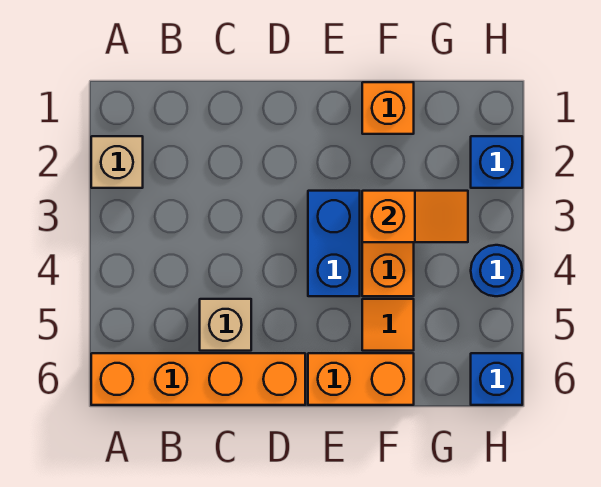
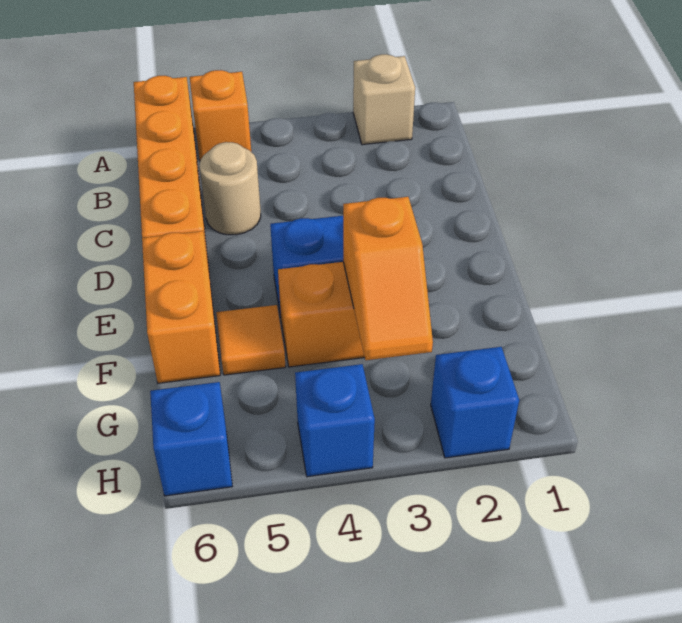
tan 1x1 brick [200,299,251,351] -> tan 1x1 round brick [199,142,261,235]
orange 1x1 brick [362,82,414,134] -> orange 1x1 brick moved to [190,70,251,160]
blue 1x1 round brick [471,245,522,296] -> blue 1x1 brick [295,364,375,477]

